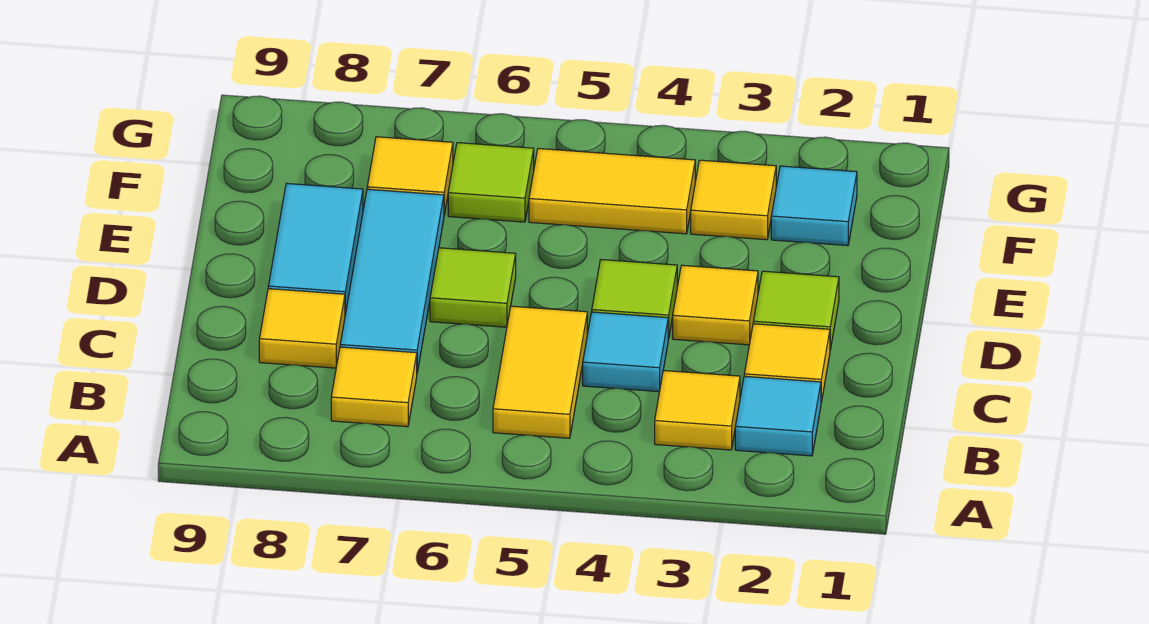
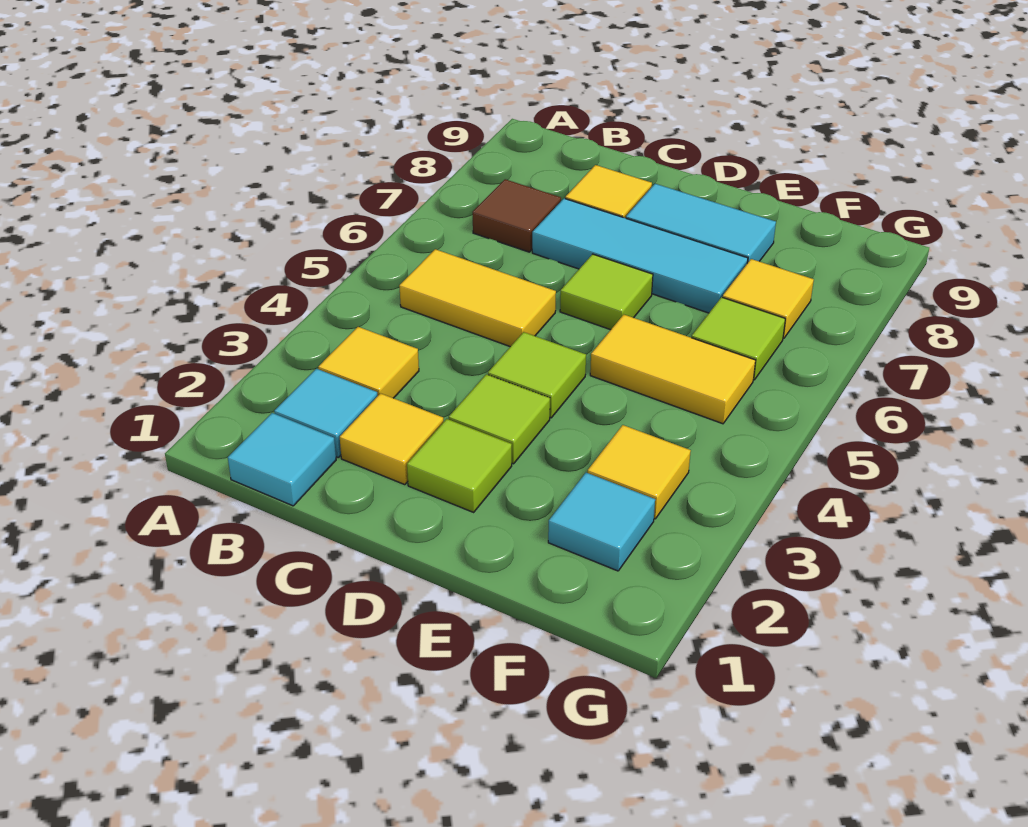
yellow 1x1 tile [331,347,417,427] -> brown 1x1 tile [473,179,561,252]
cyan 1x1 tile [583,312,668,392] -> cyan 1x1 tile moved to [228,413,336,506]
yellow 1x1 tile [673,265,758,345] -> lime 1x1 tile [449,374,550,464]
yellow 1x2 tile [529,148,695,234] -> yellow 1x2 tile turned to [590,315,756,424]

